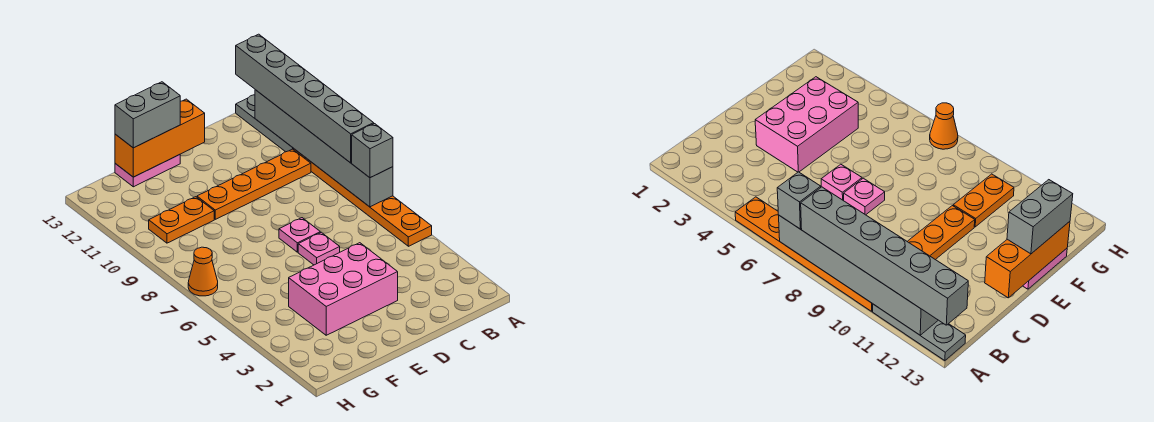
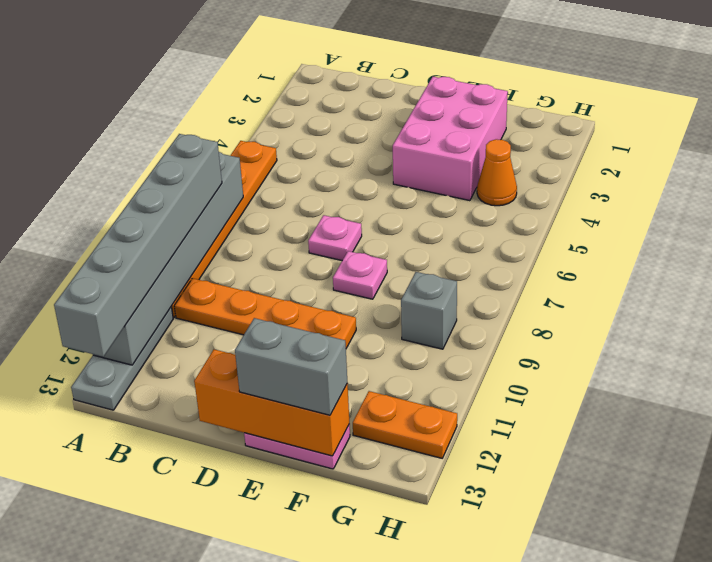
grey 1x1 brick [352,124,393,178] -> grey 1x1 brick moved to [401,272,457,349]
pink 2x3 brick [289,243,398,335] -> pink 2x3 brick turned to [393,77,508,201]
pink 1x1 plate [298,232,340,265] -> pink 1x1 plate moved to [333,251,387,299]
orange 1x2 plate [149,197,214,243] -> orange 1x2 plate moved to [353,391,457,458]
orange 1x1 cone [188,247,218,296] -> orange 1x1 cone moved to [477,139,517,206]

